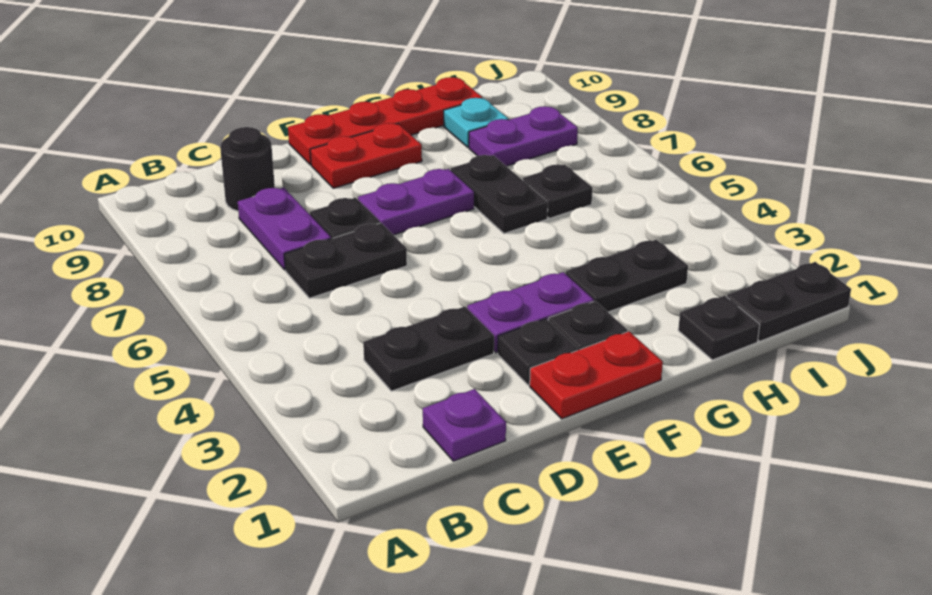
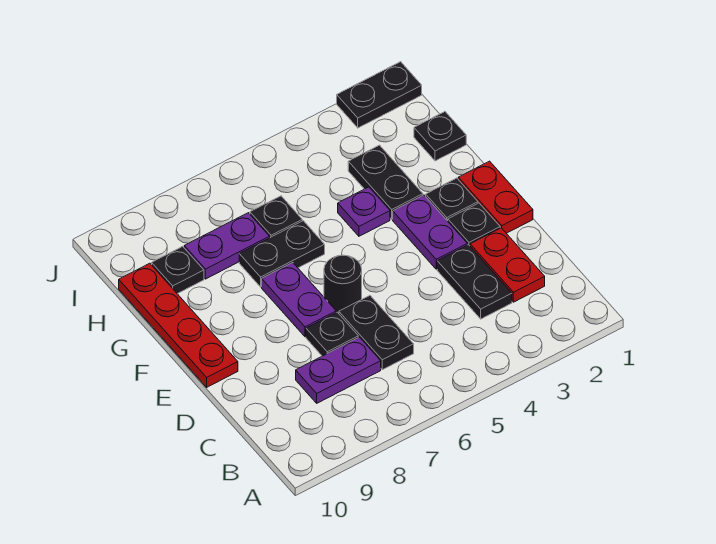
purple 1x1 plate [423,389,506,461] -> purple 1x1 plate moved to [338,187,390,236]
black 1x1 round brick [220,127,275,211] -> black 1x1 round brick moved to [324,255,362,313]
red 1x2 plate [310,123,422,188] -> red 1x2 plate moved to [470,228,545,302]
purple 1x2 plate [469,106,578,166] -> purple 1x2 plate turned to [184,213,270,279]
cyan 1x1 plate [444,98,509,147] -> black 1x1 plate [152,246,204,294]
black 1x2 plate [727,262,851,341] -> black 1x2 plate turned to [337,62,422,128]

